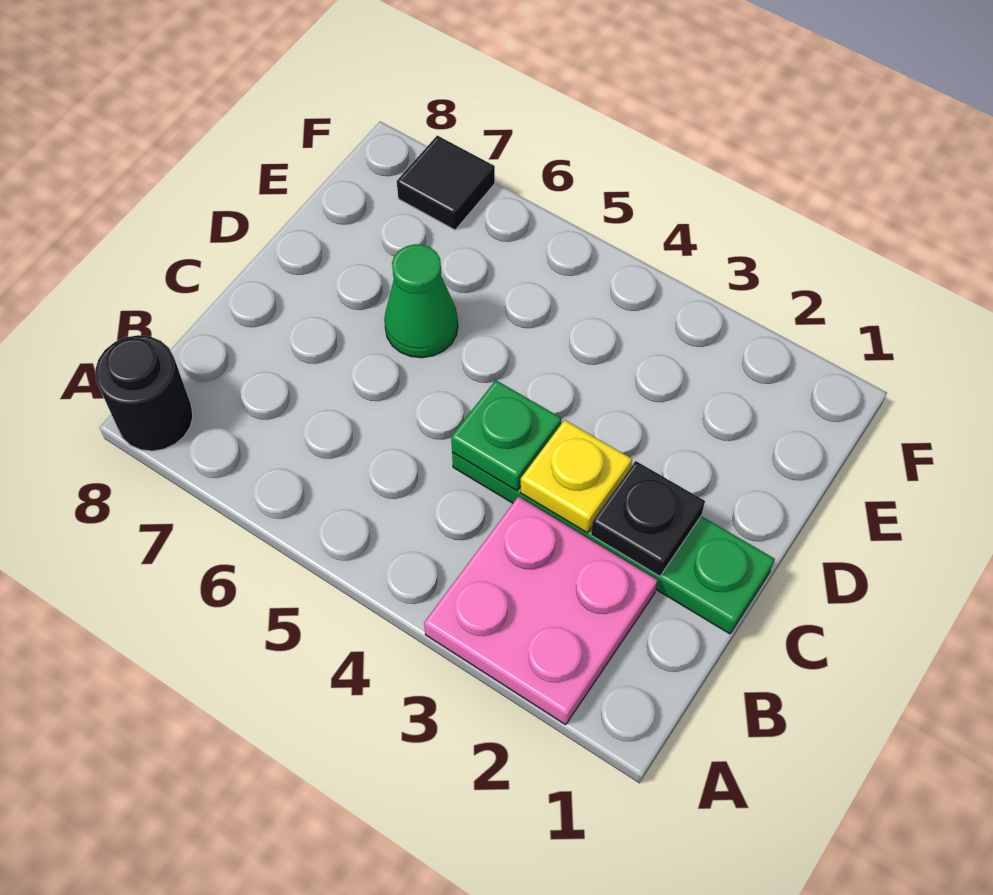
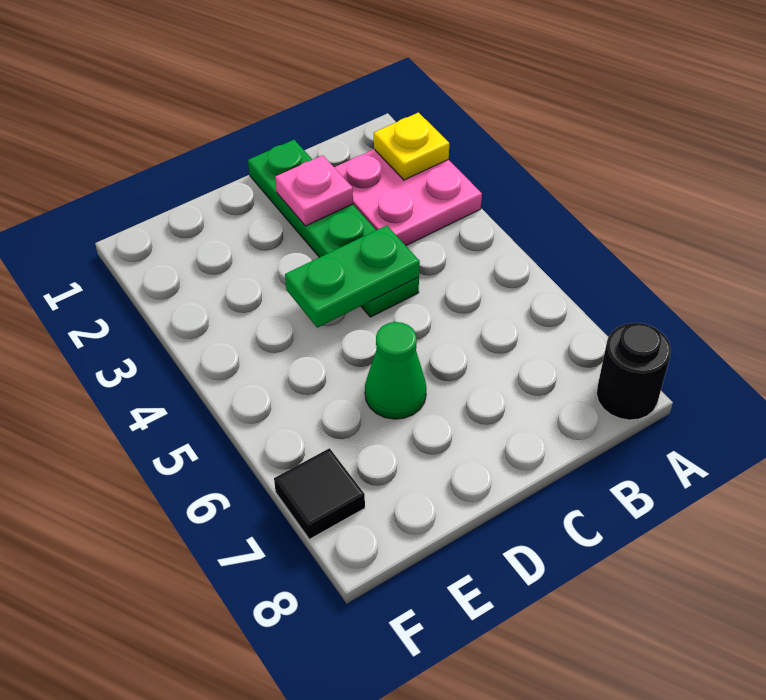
black 1x1 plate [591,461,705,576] -> pink 1x1 plate [275,155,353,226]
yellow 1x1 plate [520,420,632,533] -> yellow 1x1 plate moved to [374,113,449,180]
green 1x1 plate [451,380,561,491] -> green 1x2 plate [285,225,420,328]

